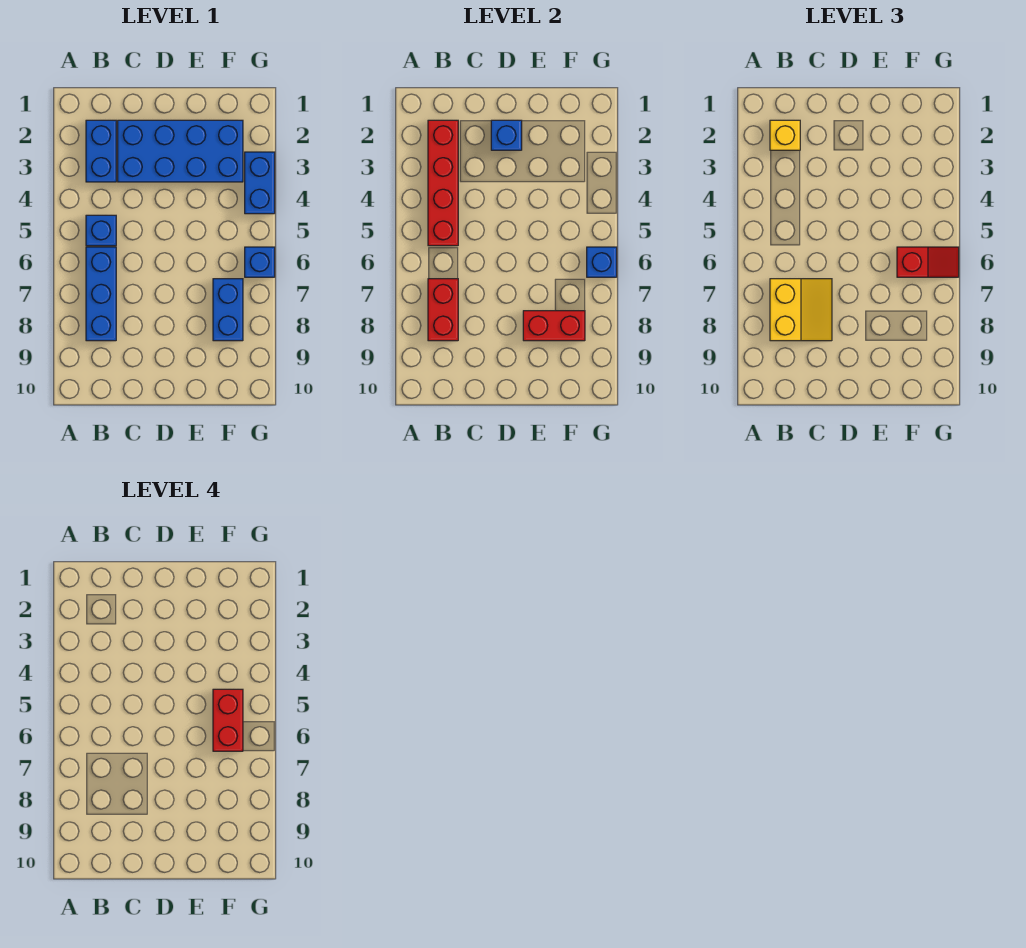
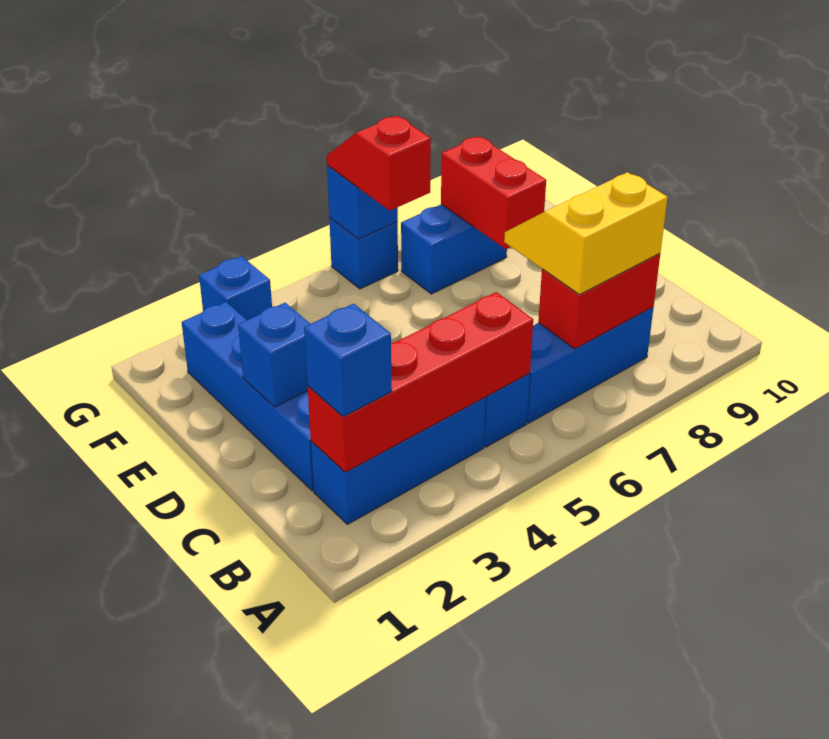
blue 1x2 brick [86,120,116,182] -> blue 1x3 brick [311,398,486,524]
yellow 1x1 brick [770,120,800,150] -> blue 1x1 brick [304,304,392,417]
blue 2x4 brick [118,120,243,182] -> blue 1x4 brick [182,302,314,491]
red 1x2 brick [213,689,243,751] -> none
blue 1x2 brick [245,152,275,214] -> blue 1x1 brick [199,256,272,320]

